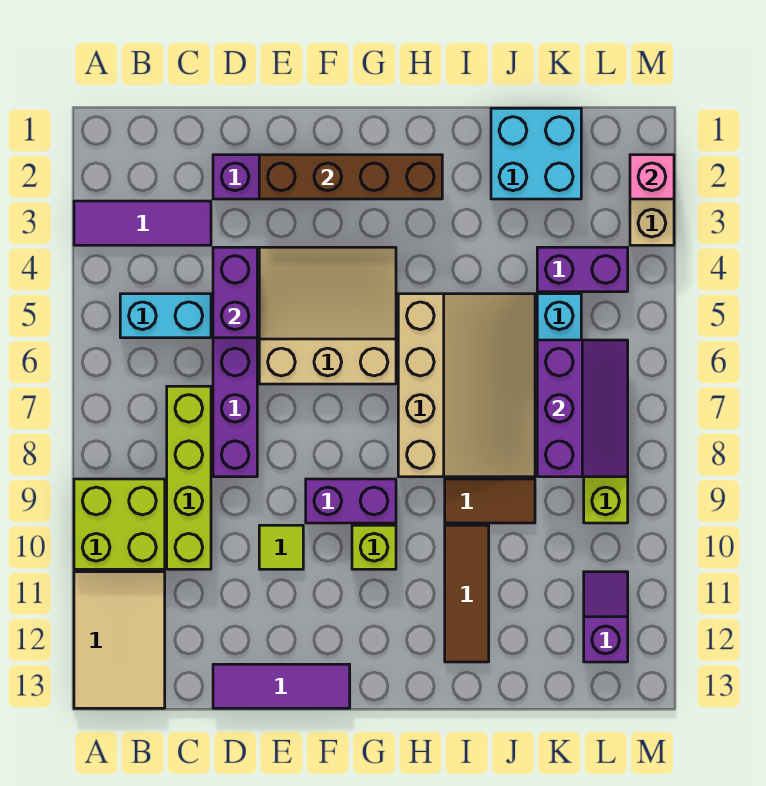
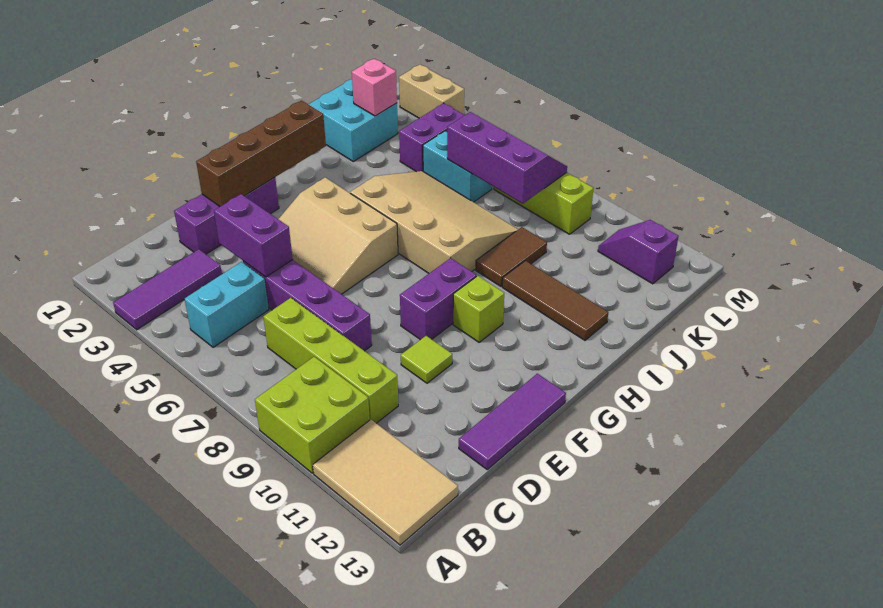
tan 3x3 slope [259,247,396,384] -> tan 3x3 slope turned to [278,177,398,294]
pink 1x1 brick [630,155,674,199] -> pink 1x1 brick moved to [352,59,397,116]

